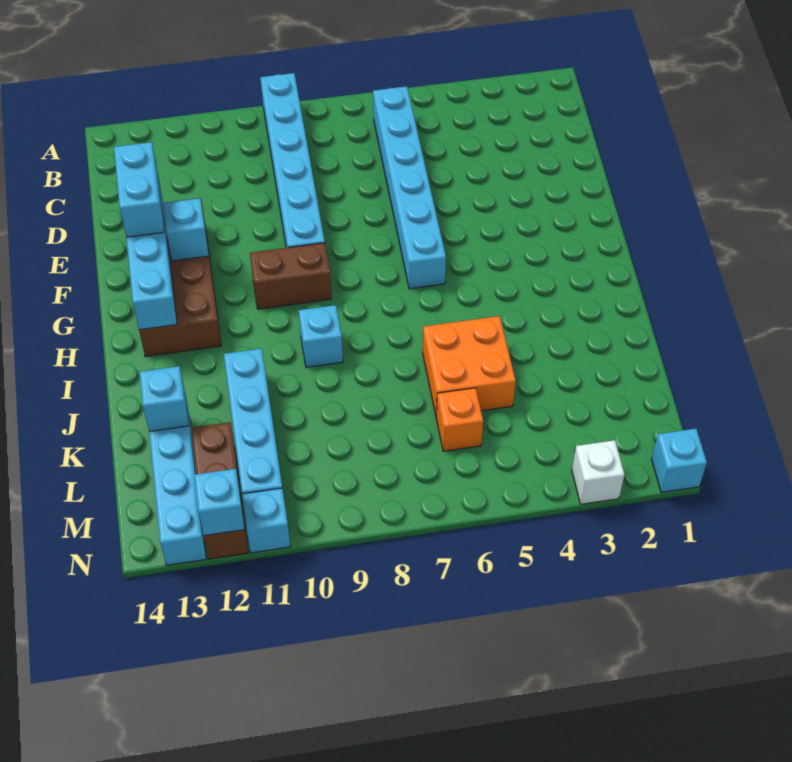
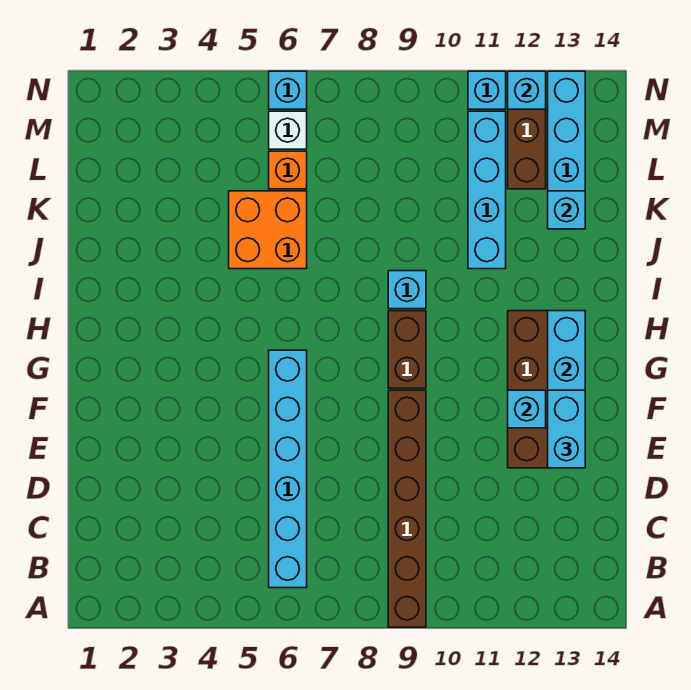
cyan 1x6 brick [260,73,325,248] -> brown 1x6 brick [388,390,426,627]
brown 1x2 brick [250,243,332,309] -> brown 1x2 brick turned to [388,311,426,388]
cyan 1x1 brick [652,429,707,493] -> cyan 1x1 brick moved to [269,71,307,109]
white 1x1 brick [572,440,625,504] -> white 1x1 brick moved to [269,111,307,149]

